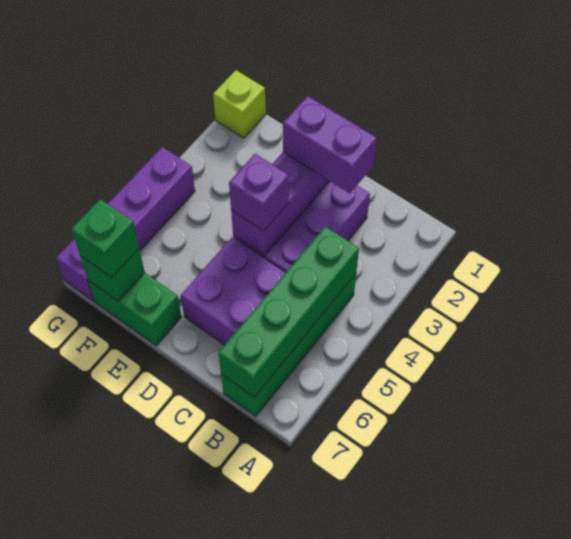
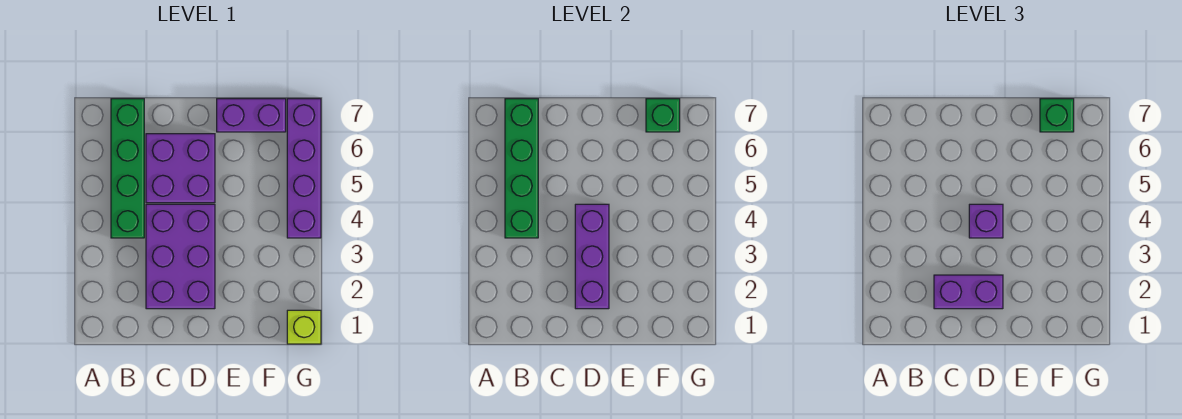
green 1x2 brick [88,273,182,346] -> purple 1x2 brick [217,99,286,132]

